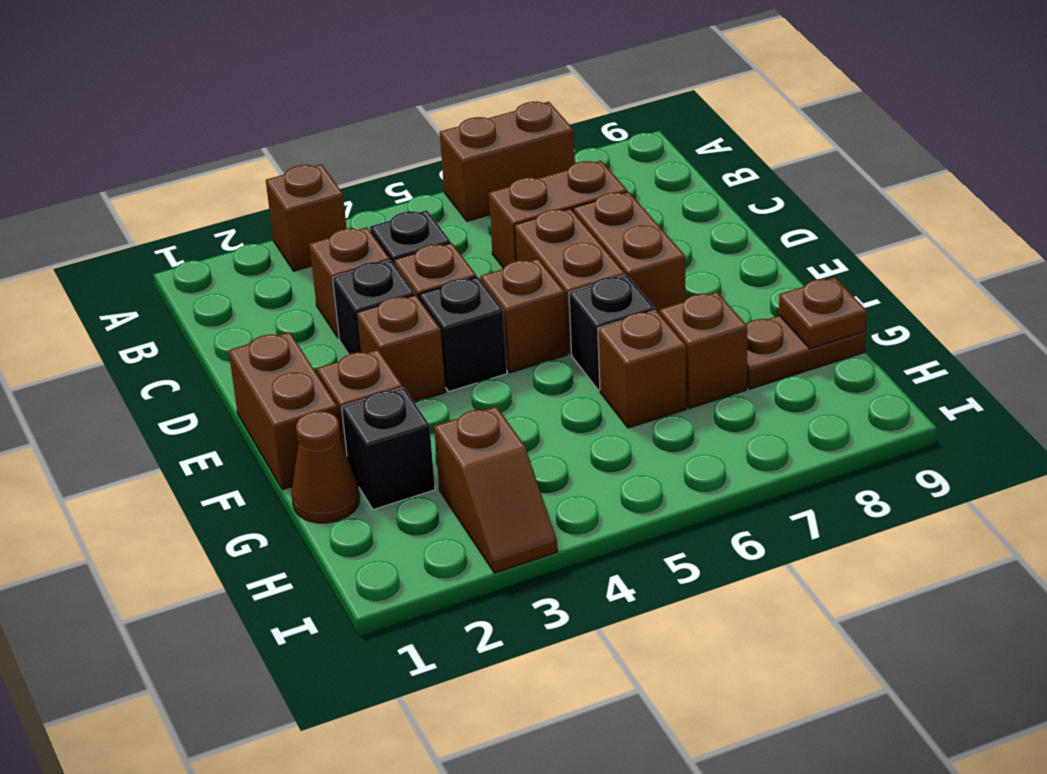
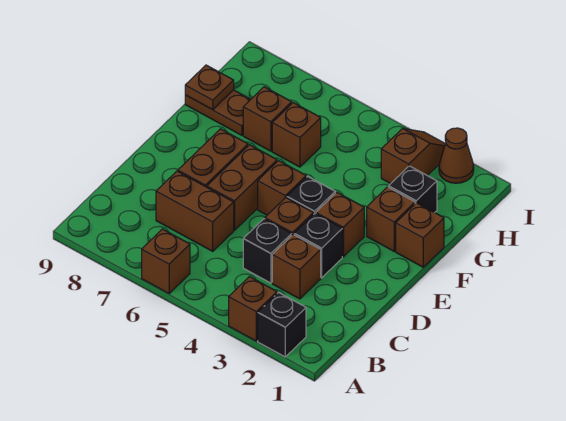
brown 1x2 brick [440,102,575,221] -> brown 1x1 brick [142,229,190,293]
brown 1x2 brick [229,332,341,490] -> brown 1x1 brick [396,203,444,267]
black 1x1 brick [569,275,655,390] -> black 1x1 brick moved to [258,293,306,357]
brown 1x1 cone [292,411,360,523] -> brown 1x1 cone moved to [439,128,474,183]

